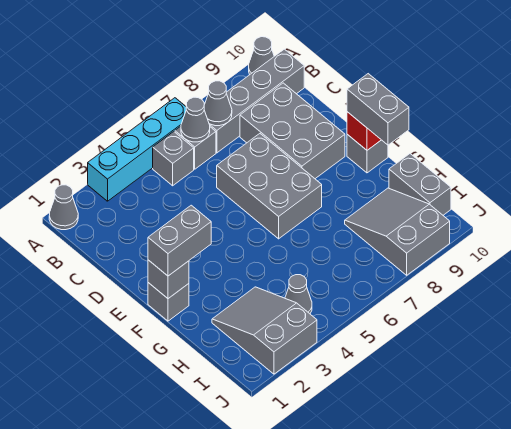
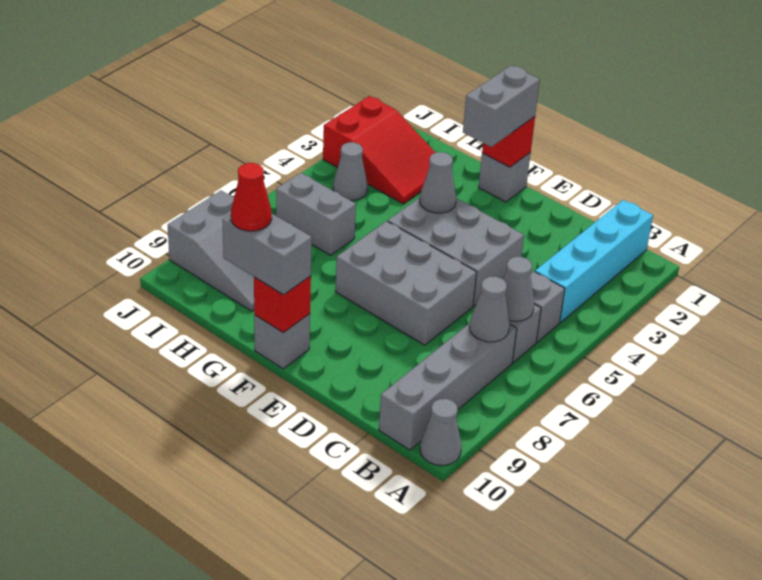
grey 1x1 cone [49,185,78,230] -> grey 1x1 cone moved to [420,152,456,213]
cyan 1x4 brick [88,98,186,201] -> cyan 1x4 brick moved to [535,200,653,323]
grey 2x3 brick [240,83,345,179] -> grey 2x3 brick moved to [388,198,524,306]
grey 1x1 brick [148,260,189,299] -> red 1x1 brick [482,117,535,167]
none -> red 1x1 cone [231,163,272,231]
grey 2x3 slope [212,287,317,374] -> red 2x3 slope [323,96,436,204]
grey 1x2 brick [389,154,451,215] -> grey 1x2 brick moved to [276,173,356,255]

